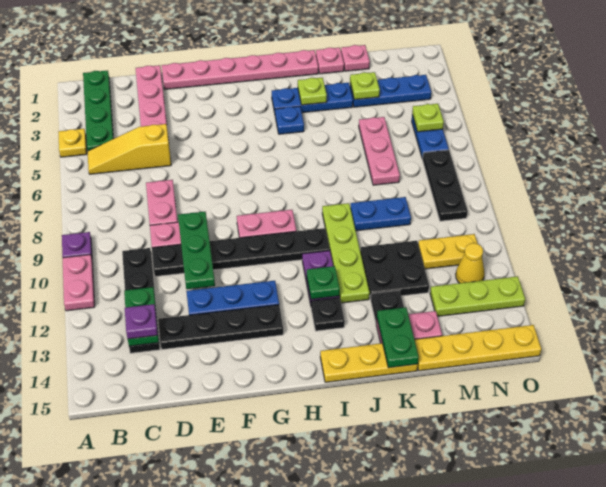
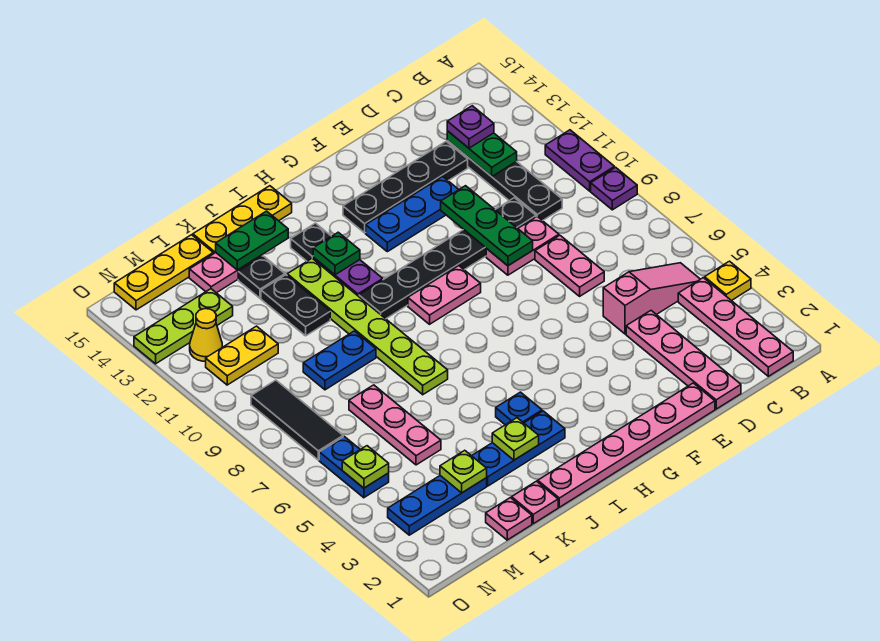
pink 1x2 plate [63,255,95,311] -> purple 1x2 plate [545,130,614,191]
green 1x4 plate [83,71,114,151] -> pink 1x4 plate [678,278,793,376]
yellow 1x3 slope [88,124,171,174] -> pink 1x3 slope [603,263,700,334]
lime 1x4 plate [322,203,370,303] -> lime 1x6 plate [287,258,448,395]
black 2x2 plate [360,241,429,299] -> black 1x2 plate [261,275,330,336]
green 1x2 plate [377,307,419,368] -> green 1x2 plate turned to [216,211,288,270]
yellow 1x4 plate [415,325,541,371] -> yellow 1x3 plate [114,235,213,310]
black 1x3 plate [423,150,468,221] -> black 1x3 tile [251,380,343,460]

